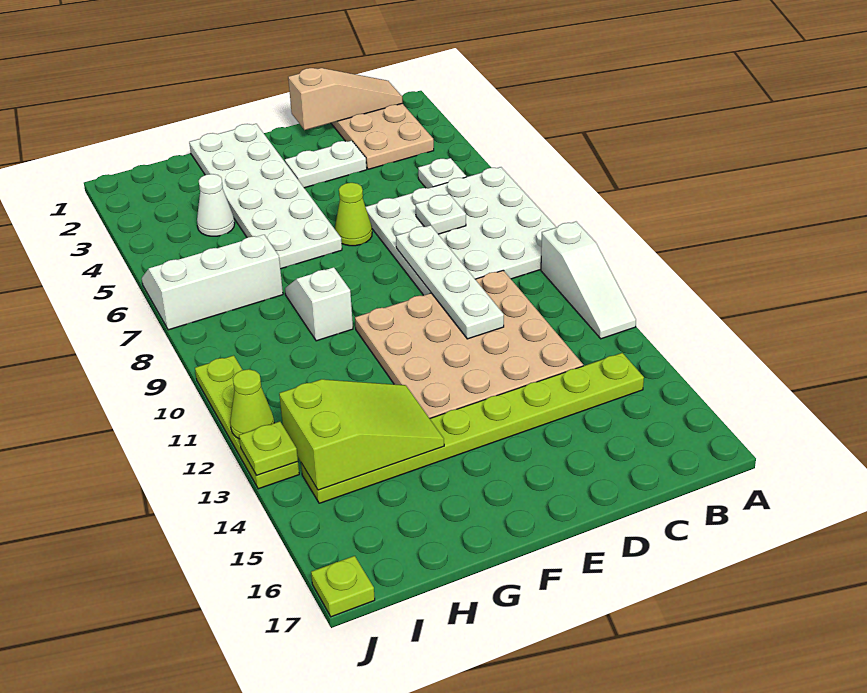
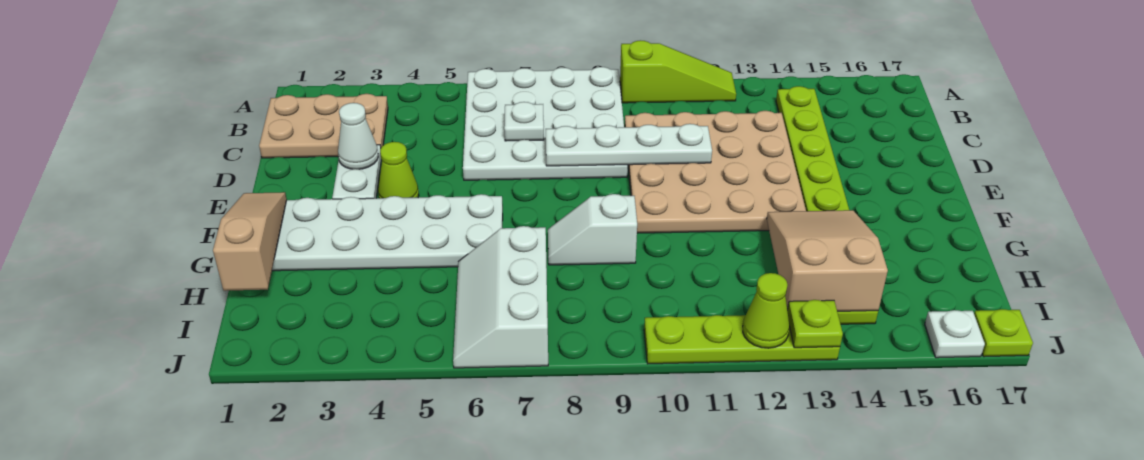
white 1x3 slope [541,222,636,339] -> lime 1x3 slope [620,40,736,103]
tan 1x3 slope [288,68,403,130] -> tan 1x3 slope moved to [213,192,287,291]
white 1x1 plate [418,158,466,188] -> white 1x1 plate moved to [925,310,985,358]
lime 1x1 cone [335,183,372,246] -> lime 1x1 cone moved to [378,142,419,198]
lime 2x3 slope [279,379,444,490] -> tan 2x3 slope [767,210,888,311]
white 1x1 cone [197,174,235,236] -> white 1x1 cone moved to [338,103,378,169]

